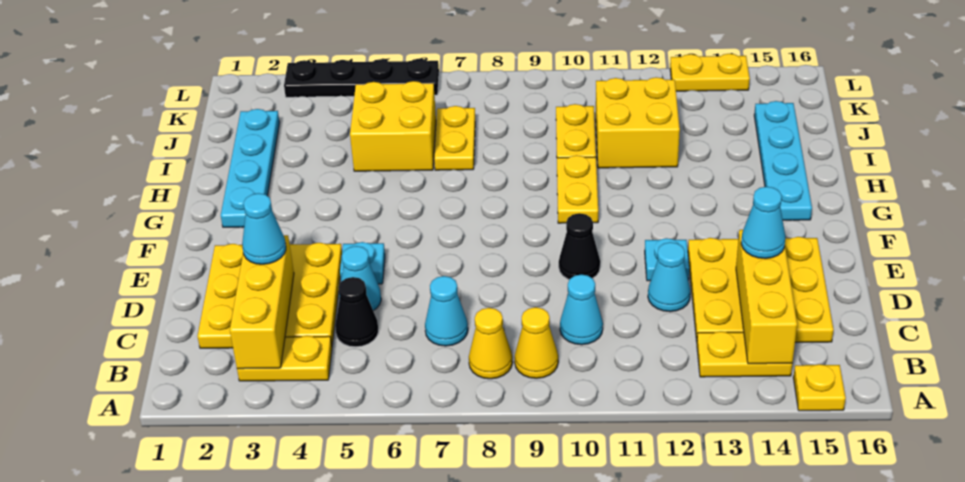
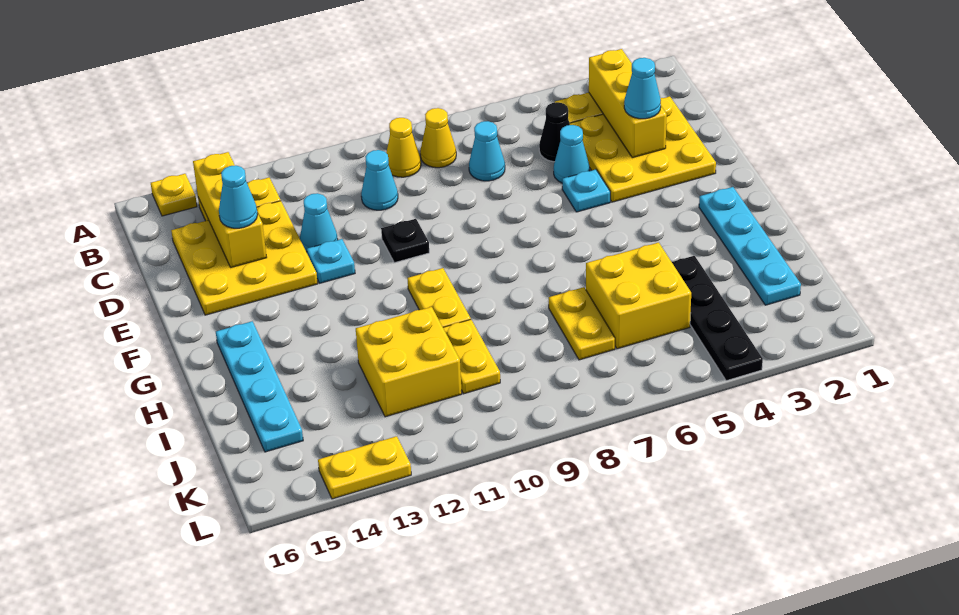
black 1x1 cone [559,213,600,279] -> black 1x1 plate [381,219,429,263]
black 1x4 plate [284,59,439,97] -> black 1x4 plate turned to [672,256,763,381]

